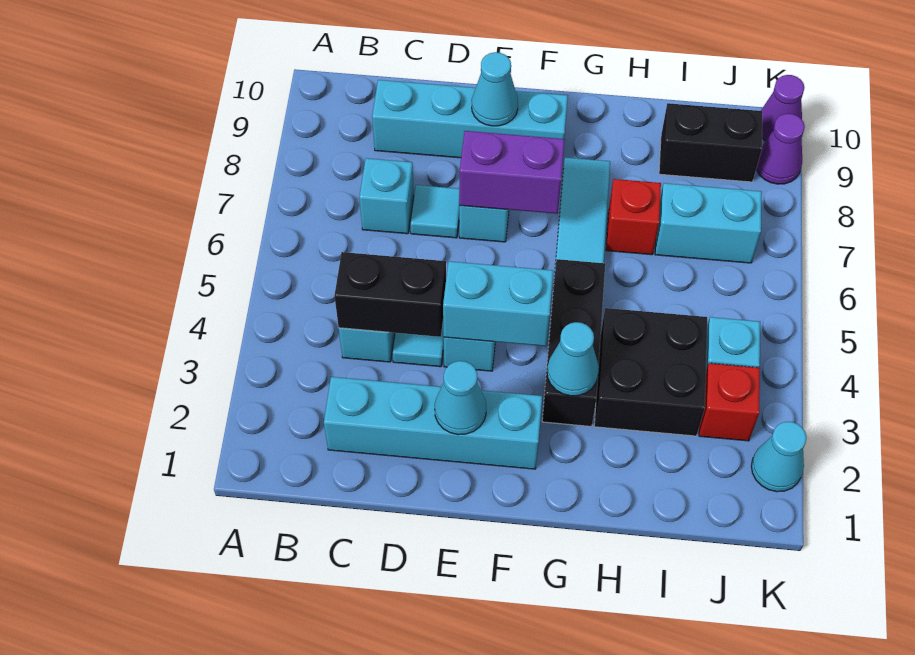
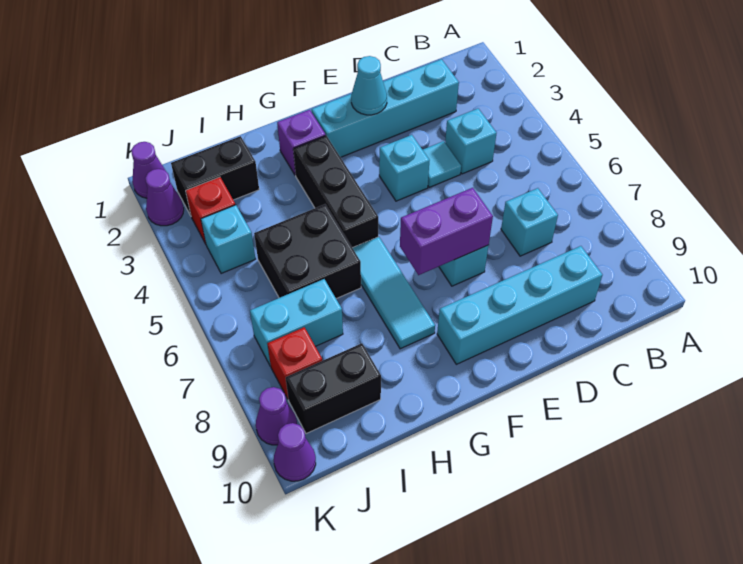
black 1x2 brick [334,252,446,337] -> black 1x2 brick moved to [171,136,259,216]
cyan 1x1 tile [410,185,460,238] -> none
cyan 1x2 brick [443,261,553,346] -> none
cyan 1x1 cone [472,52,518,126] -> none
none -> purple 1x1 brick [277,110,326,175]
cyan 1x1 cone [547,322,599,396] -> none
black 2x2 brick [594,308,707,436] -> black 2x2 brick moved to [254,204,361,299]
red 1x1 brick [606,179,661,255] -> red 1x1 brick moved to [267,327,322,399]
none -> purple 1x1 cone [131,142,166,198]
cyan 1x1 cone [751,422,807,492] -> purple 1x1 cone [145,169,184,226]

